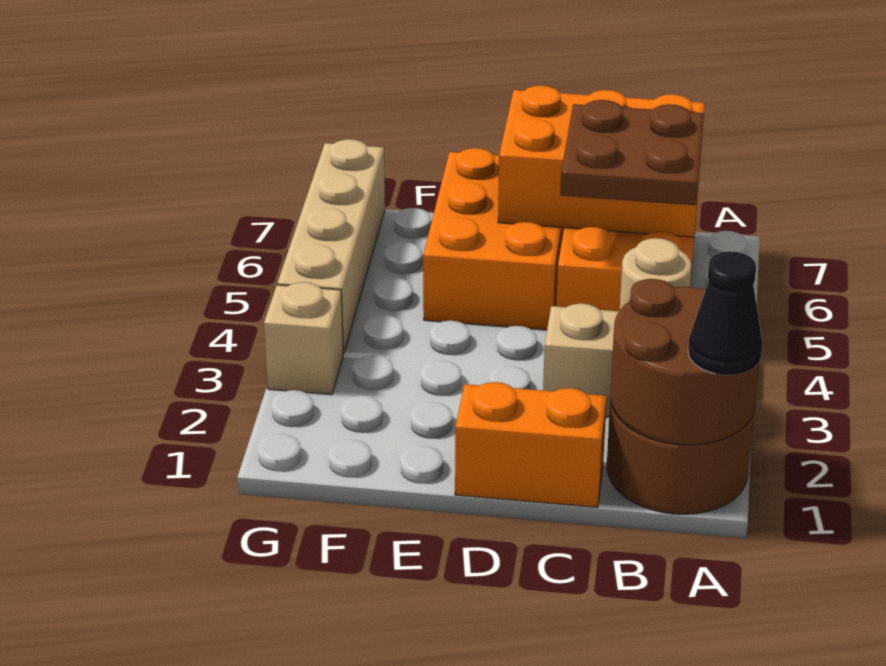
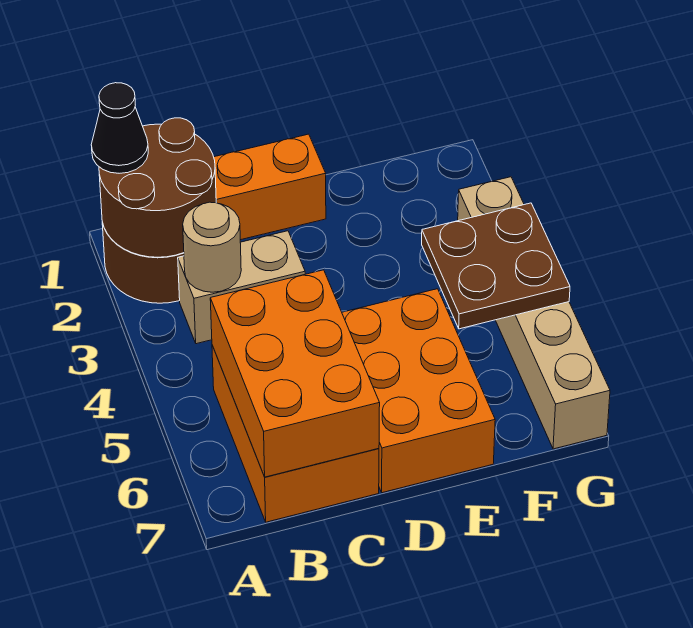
brown 2x2 plate [560,100,704,205] -> brown 2x2 plate moved to [422,203,570,329]
orange 2x3 brick [498,86,705,237] -> orange 2x3 brick turned to [210,270,380,477]

